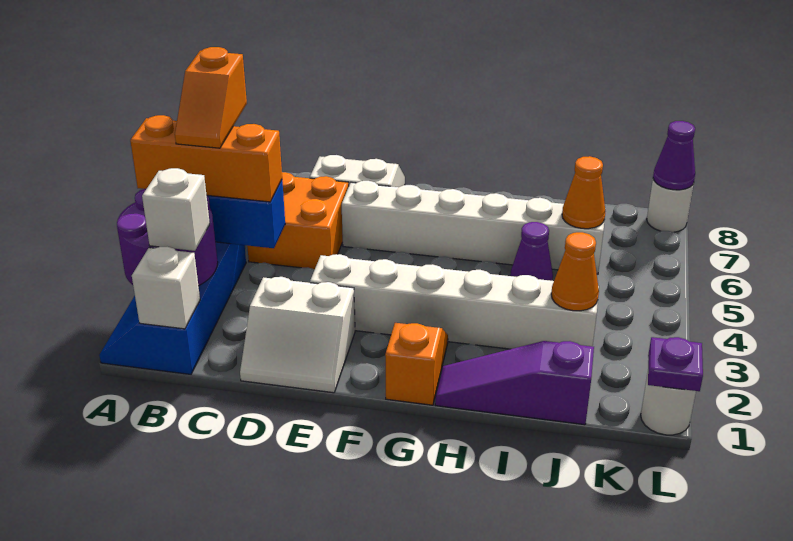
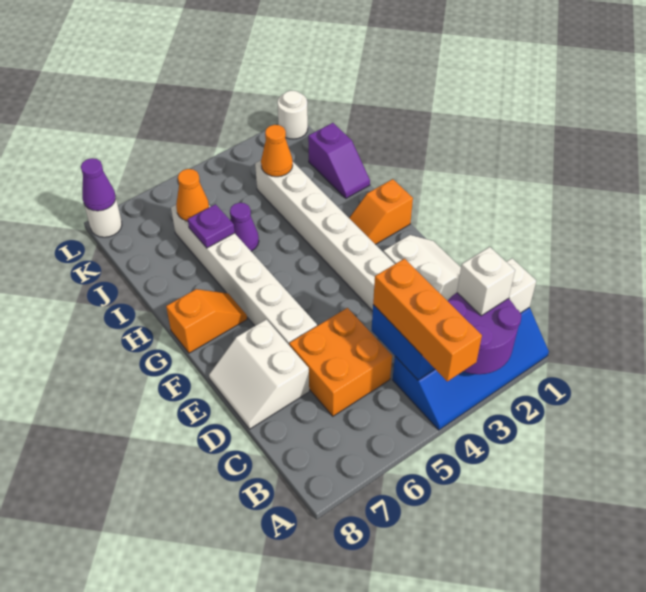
orange 1x2 slope [175,47,247,148] -> orange 1x2 slope moved to [166,289,247,353]
purple 1x3 slope [435,341,594,425] -> purple 1x2 slope [308,123,370,198]
purple 1x1 plate [648,337,703,391] -> purple 1x1 plate moved to [188,204,235,248]

